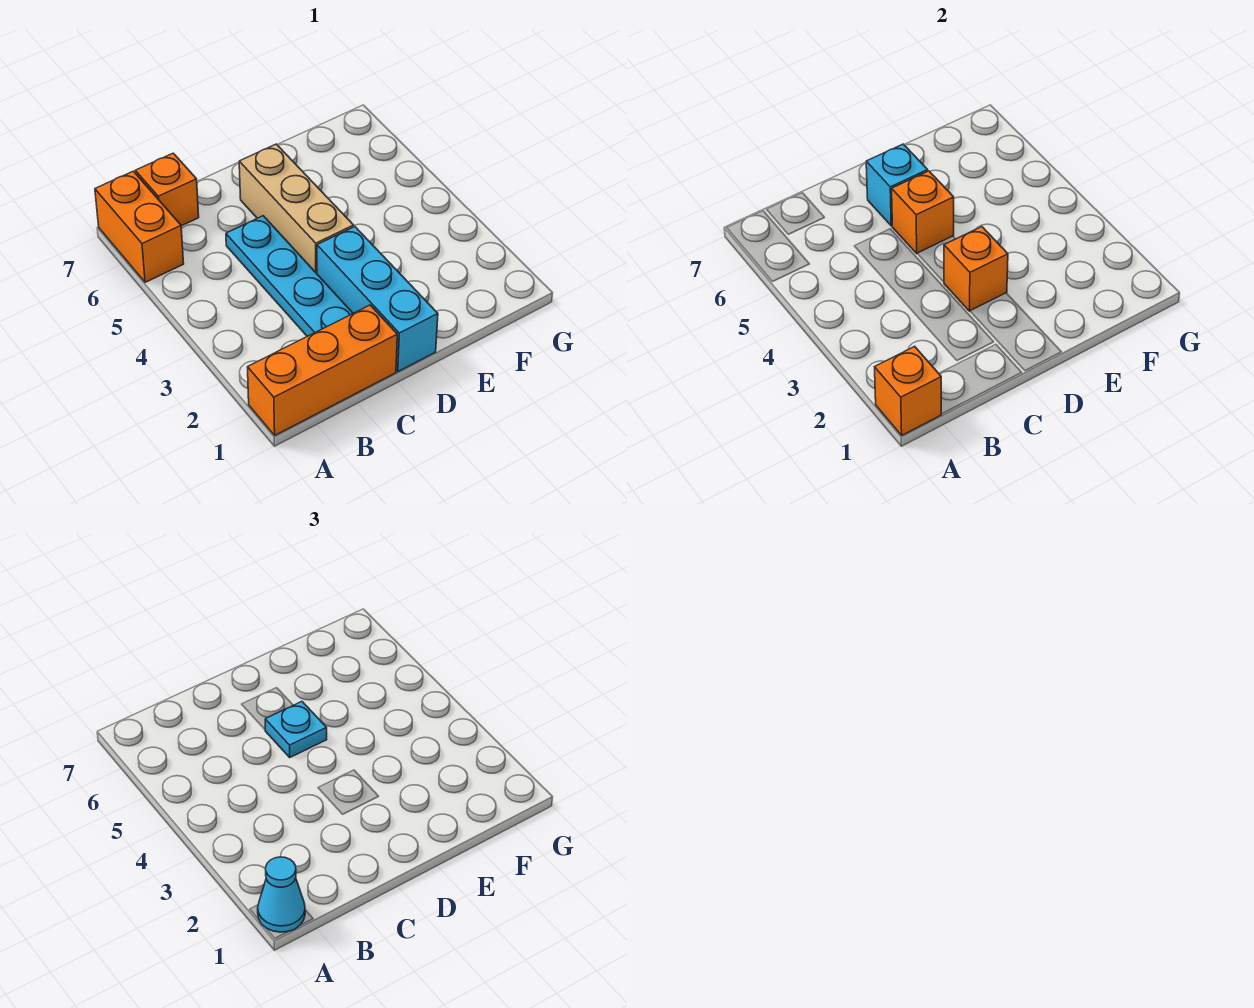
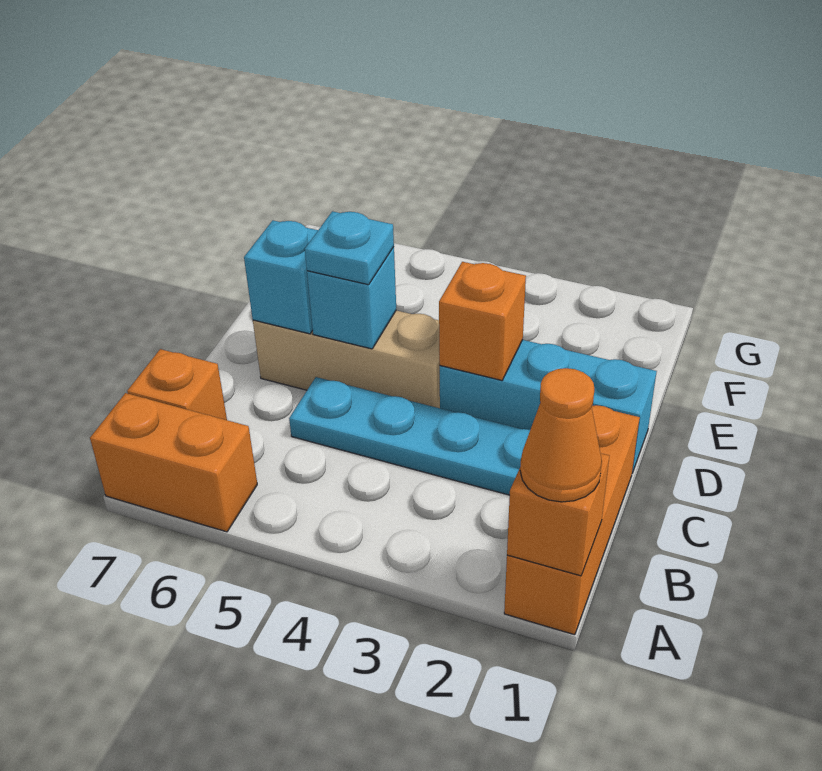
cyan 1x1 cone [258,857,305,932] -> orange 1x1 cone [520,368,602,502]
orange 1x1 brick [892,171,954,253] -> cyan 1x1 brick [307,247,396,349]

